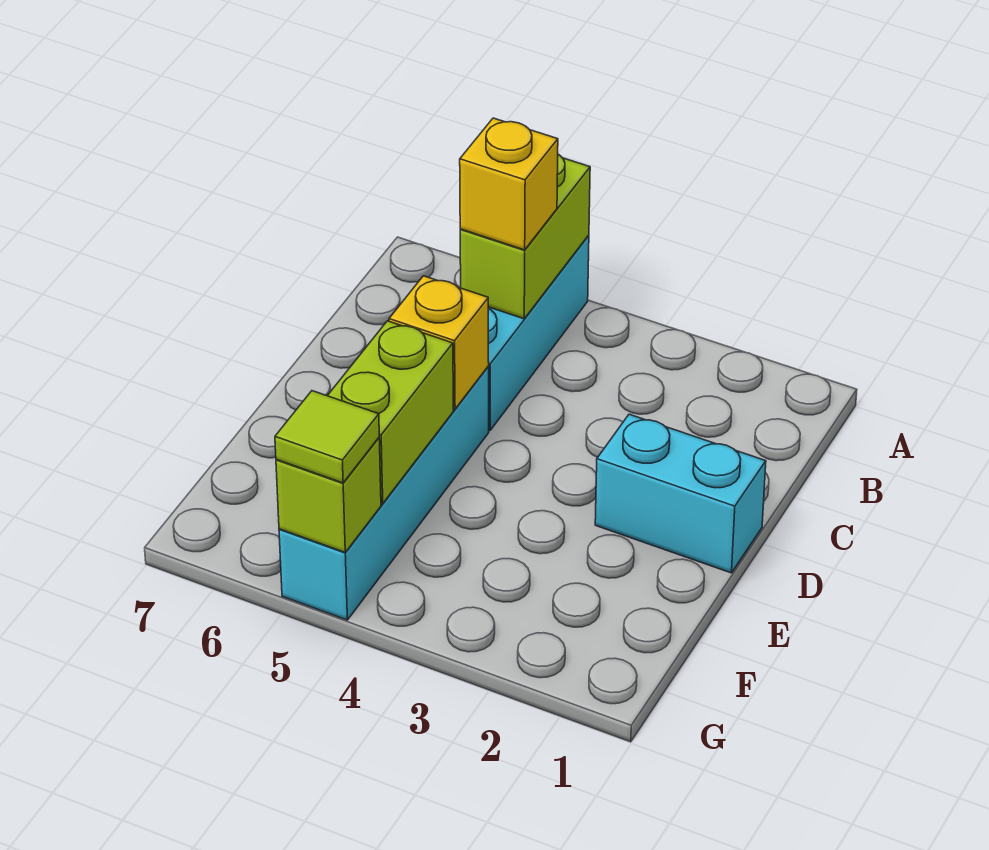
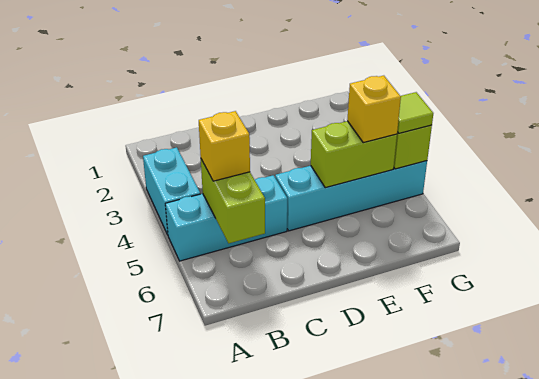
lime 1x2 brick [460,154,590,319] -> lime 1x2 brick turned to [201,159,265,243]
cyan 1x2 brick [595,414,766,573] -> cyan 1x2 brick moved to [143,147,200,235]
yellow 1x1 brick [389,276,489,409] -> yellow 1x1 brick moved to [347,76,401,143]

